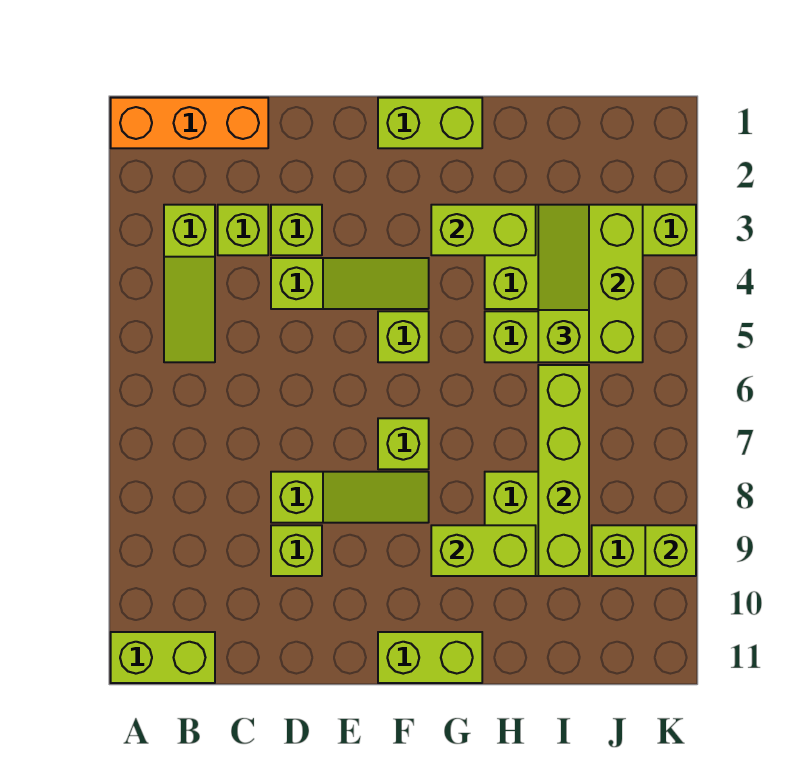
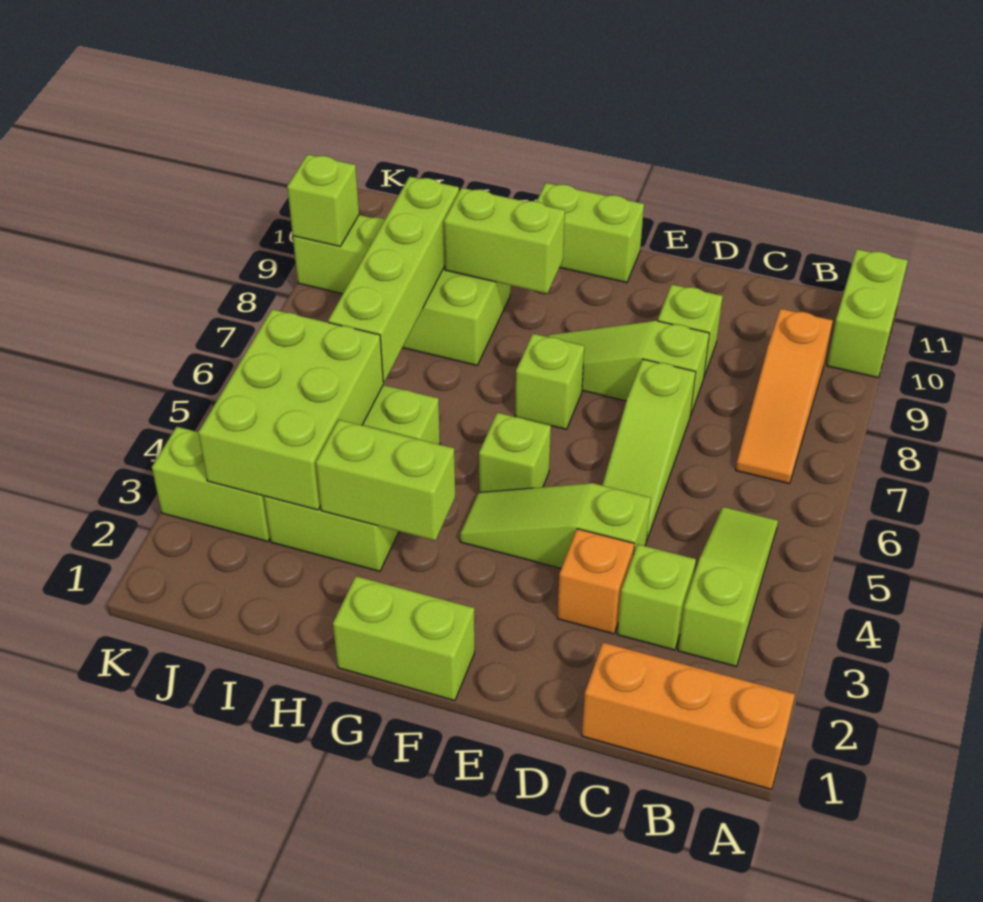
lime 1x2 brick [111,632,215,683] -> lime 1x2 brick turned to [827,249,908,378]
none -> orange 1x3 slope [736,309,833,484]
lime 1x1 brick [271,205,322,255] -> orange 1x1 brick [557,529,634,634]
lime 1x3 slope [538,205,589,362] -> lime 1x3 slope moved to [602,359,696,541]

